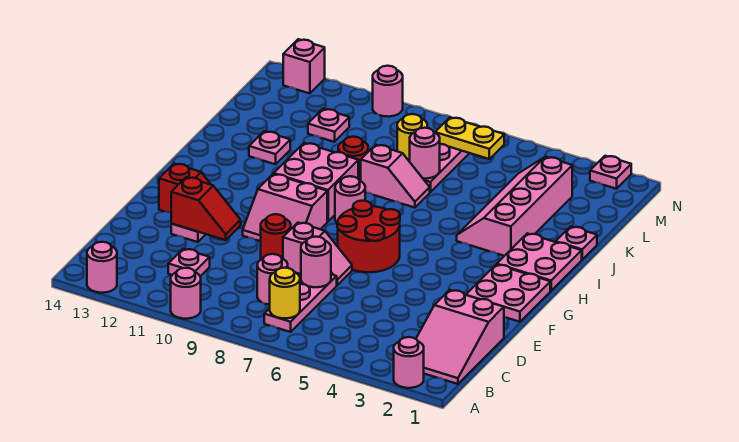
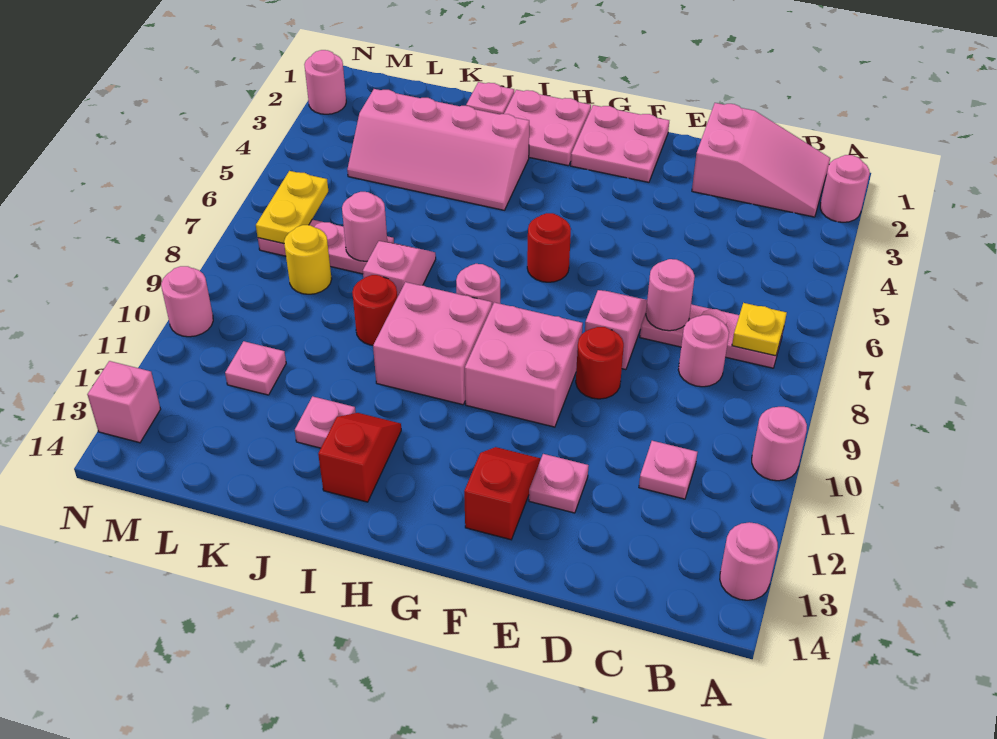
yellow 1x1 round brick [270,268,300,318] -> yellow 1x1 plate [732,303,787,356]
red 1x2 slope [171,177,241,240] -> red 1x2 slope moved to [318,413,401,502]
red 2x2 round brick [337,201,400,272] -> red 1x1 round brick [527,213,571,282]
pink 2x2 slope [243,174,327,241] -> pink 2x2 brick [465,302,583,427]
pink 1x1 plate [590,156,631,189] -> pink 1x1 round brick [304,50,346,114]

